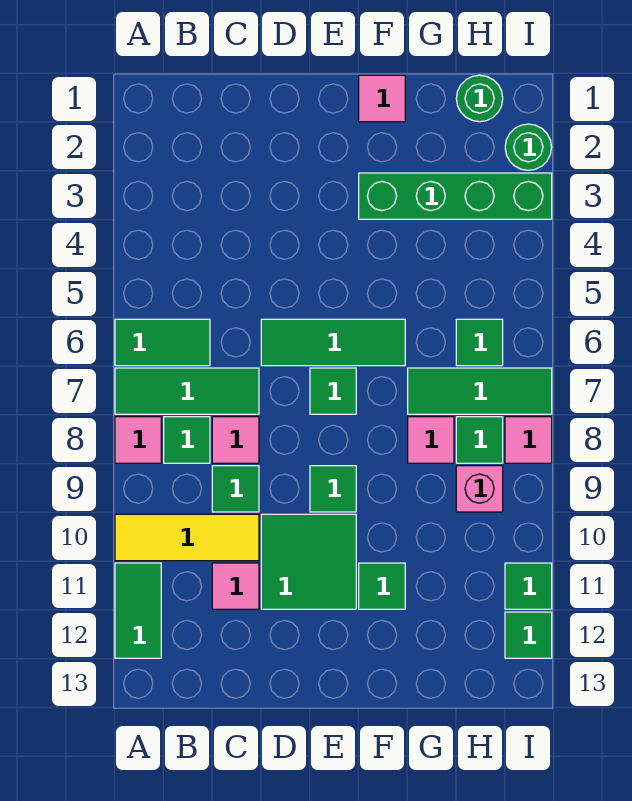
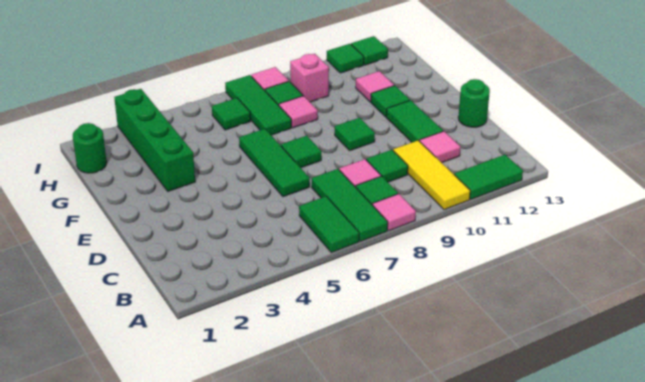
green 2x2 tile [261,514,356,609] -> green 1x2 tile [386,100,443,142]
pink 1x1 tile [359,75,405,122] -> pink 1x1 tile moved to [356,71,394,102]
green 1x1 round brick [505,124,552,170] -> green 1x1 round brick moved to [458,79,490,127]

